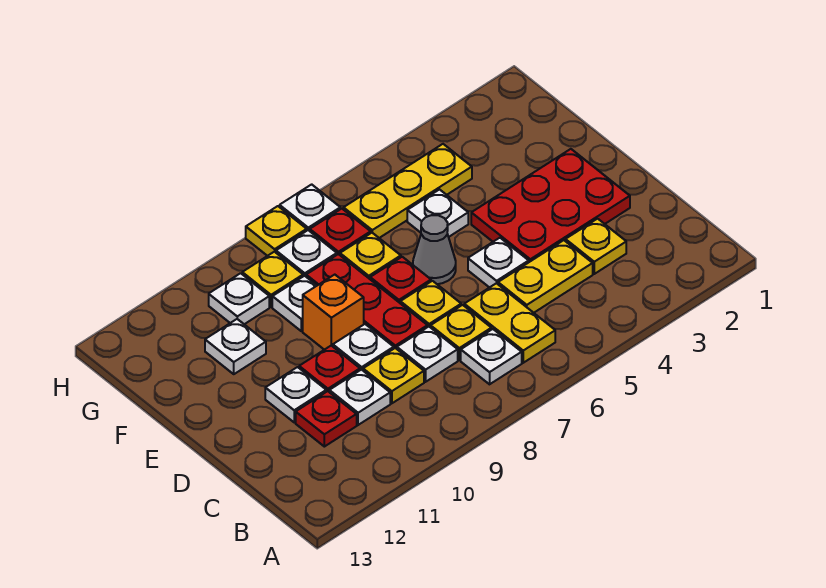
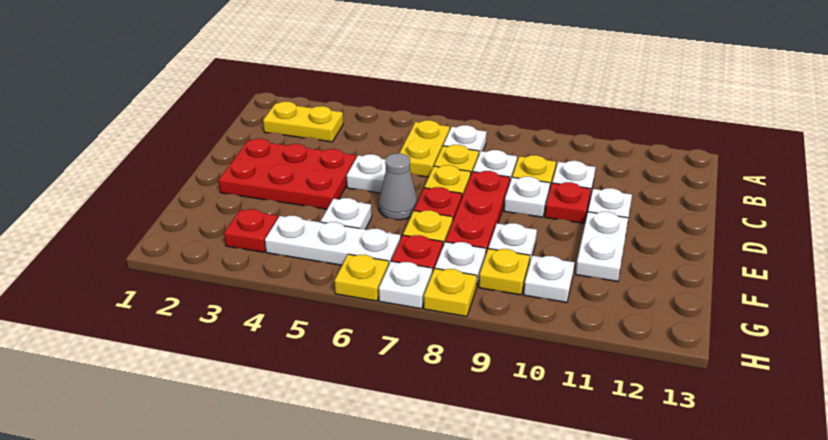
yellow 1x1 plate [566,219,626,274] -> yellow 1x1 plate moved to [335,254,389,301]
yellow 1x2 plate [498,240,593,313] -> yellow 1x2 plate moved to [263,102,343,142]
red 1x1 plate [296,391,357,447] -> red 1x1 plate moved to [224,209,278,252]
orange 1x1 brick [303,275,364,350] -> none
white 1x1 plate [205,319,266,374] -> white 1x2 plate [575,212,628,282]
yellow 1x3 plate [343,144,472,238] -> white 1x3 plate [265,216,401,265]

